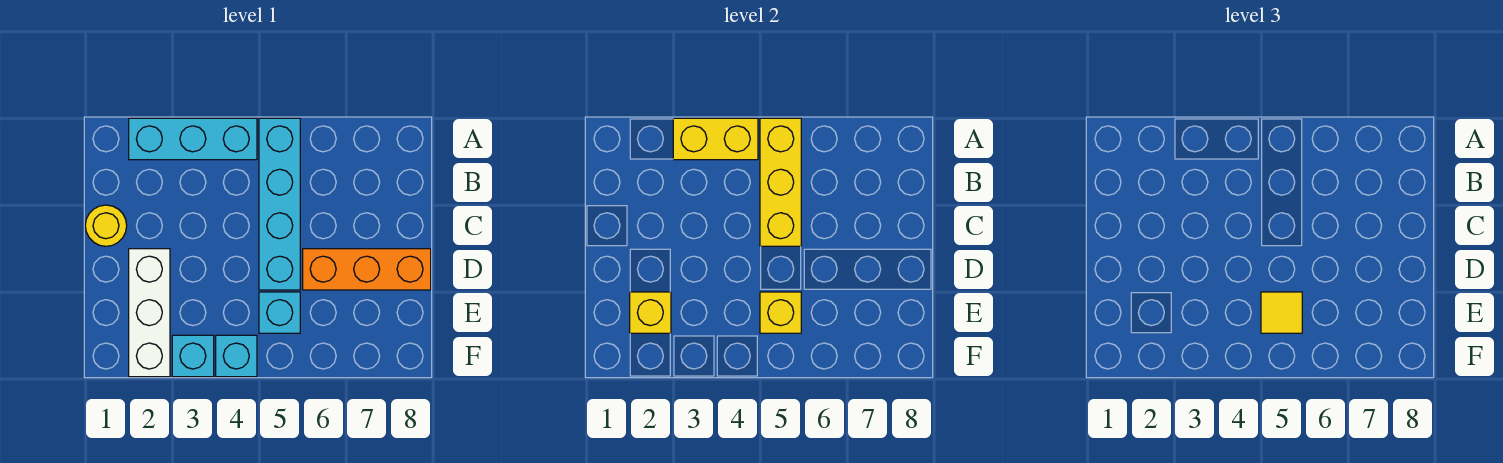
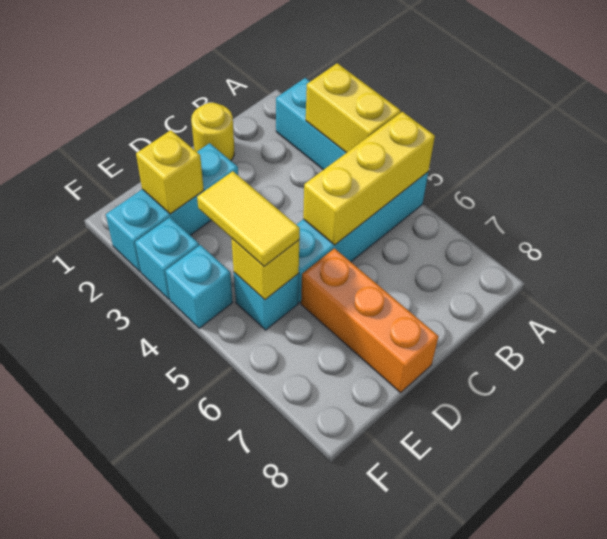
white 1x3 brick [129,249,170,377] -> cyan 1x3 brick [106,143,238,272]
yellow 1x1 tile [1261,292,1302,333] -> yellow 1x2 tile [197,171,300,266]

